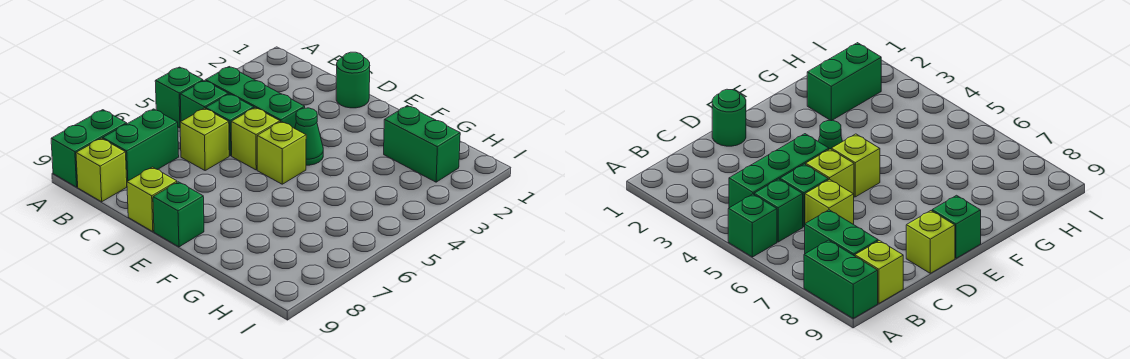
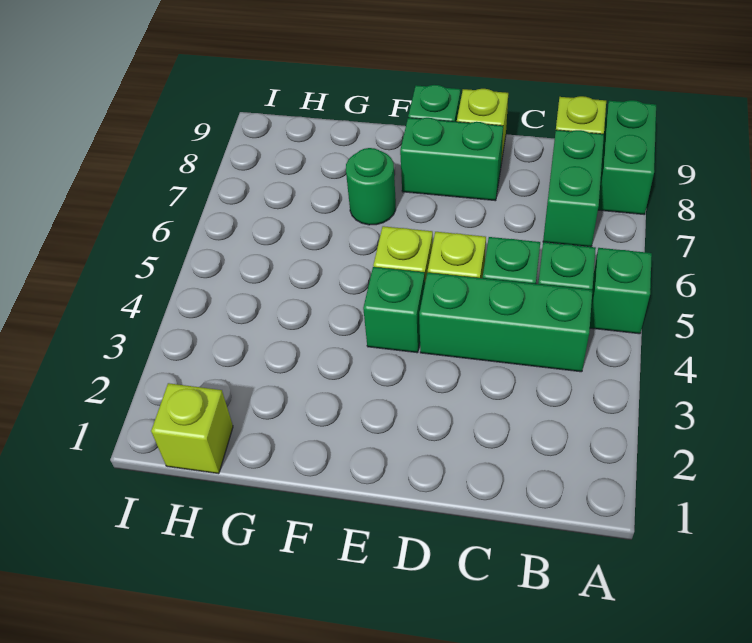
lime 1x1 brick [180,108,229,170] -> lime 1x1 brick moved to [151,383,233,474]
green 1x1 round brick [336,52,370,108] -> green 1x1 round brick moved to [346,148,396,225]
green 1x1 cone [295,108,323,165] -> green 1x1 brick [363,267,425,353]
green 1x2 brick [384,106,460,182] -> green 1x2 brick moved to [400,118,503,201]

